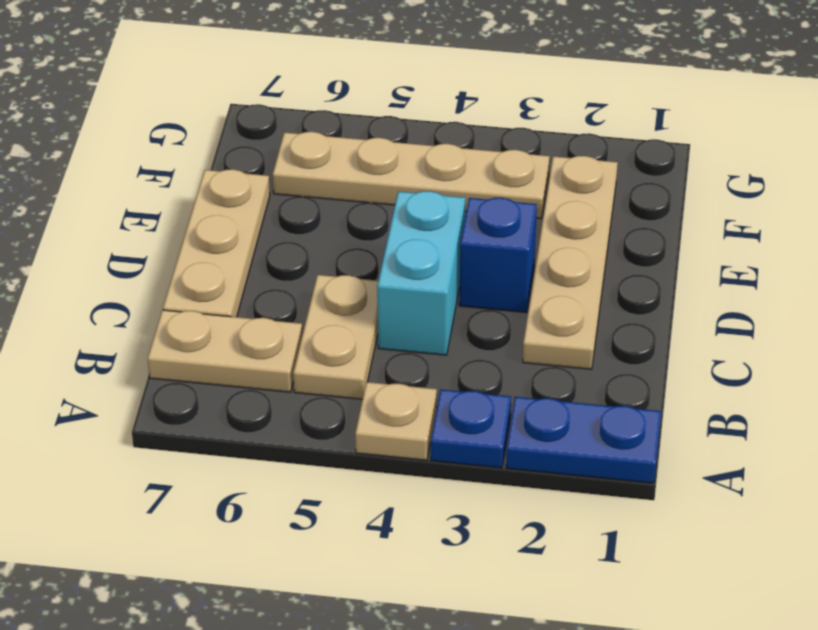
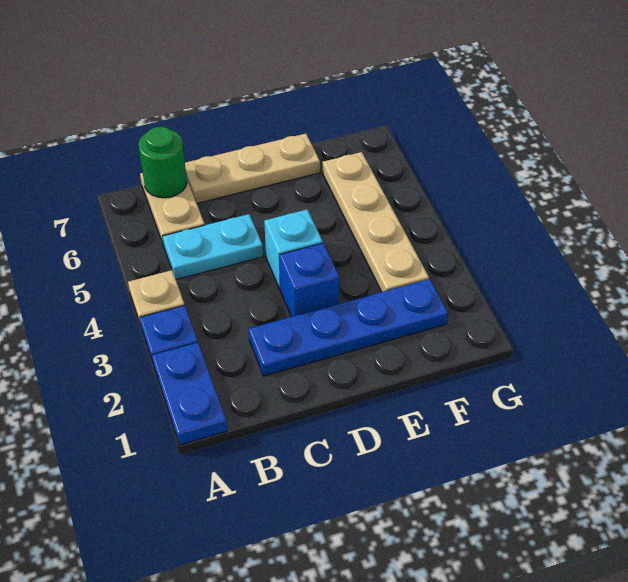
tan 1x2 plate [293,275,378,399] -> cyan 1x2 plate [162,214,263,279]
none -> green 1x1 round brick [138,127,187,198]
tan 1x4 plate [523,156,618,369] -> blue 1x4 plate [249,279,448,376]
cyan 1x2 brick [377,191,466,355] -> cyan 1x1 brick [264,209,323,290]

